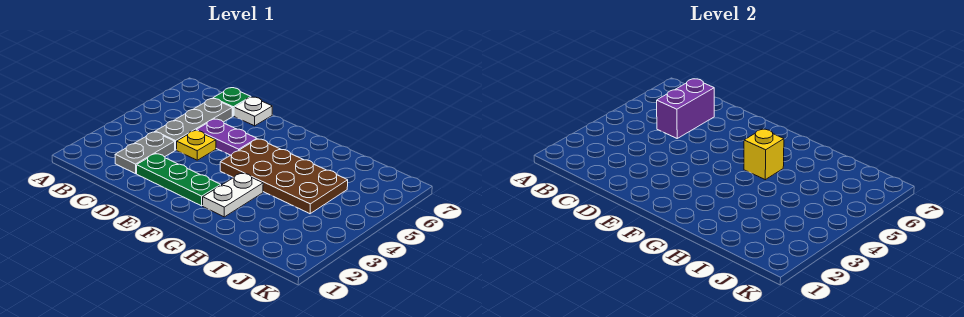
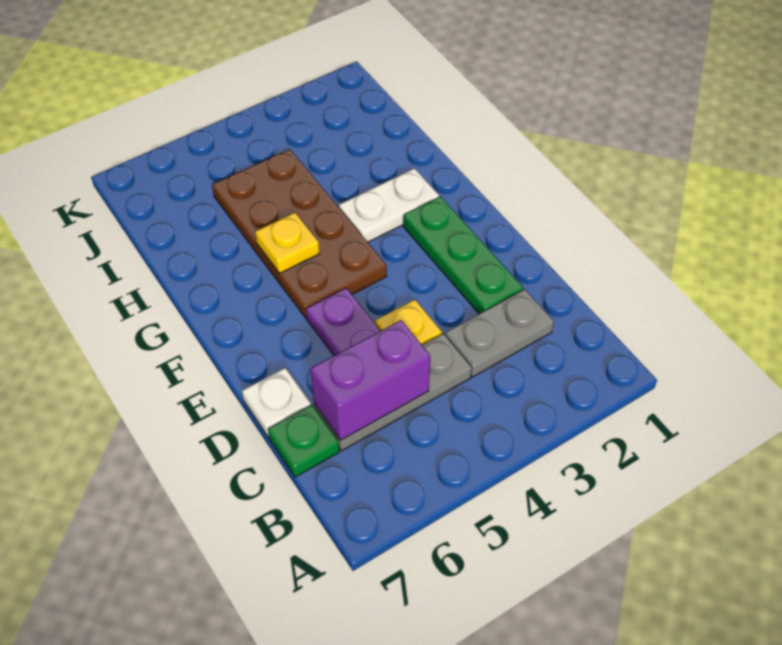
yellow 1x1 brick [744,129,784,180] -> yellow 1x1 plate [255,213,320,273]

